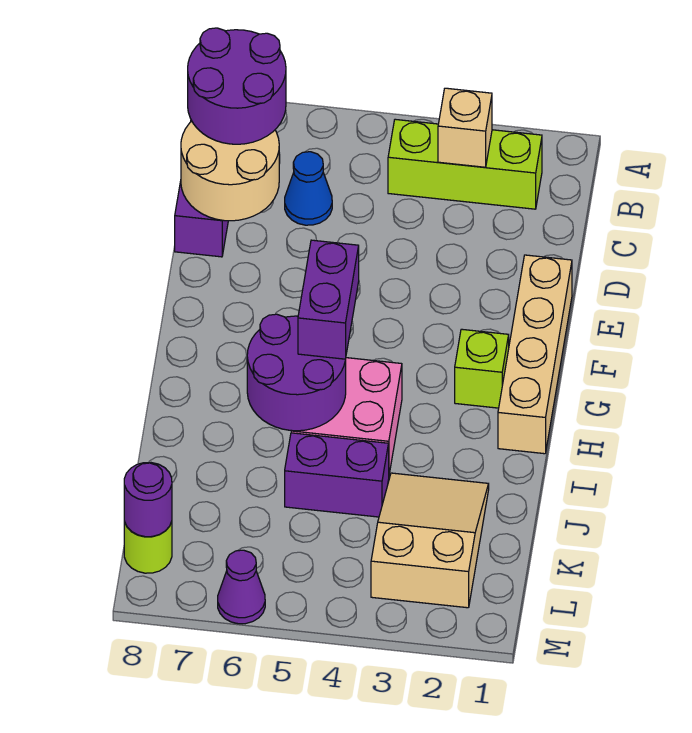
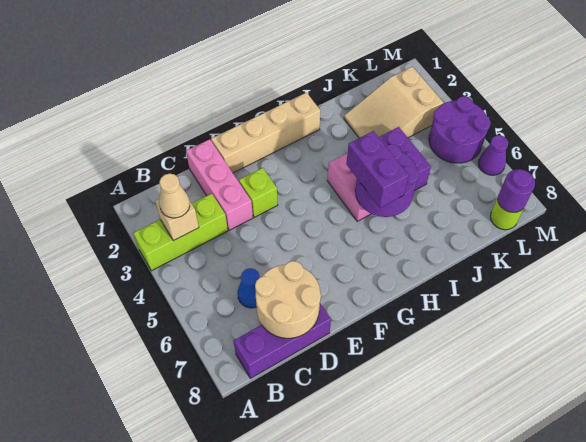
lime 1x3 brick [388,119,542,209] -> lime 1x3 brick turned to [133,194,228,271]
none -> tan 1x1 cone [159,174,190,218]
purple 2x2 round brick [188,28,286,144] -> purple 2x2 round brick moved to [429,96,491,163]
none -> pink 1x3 brick [186,139,253,230]
lime 1x1 brick [455,329,509,408] -> lime 1x1 brick moved to [239,168,278,217]
purple 1x2 brick [298,240,359,359] -> purple 1x2 brick turned to [346,131,409,208]

